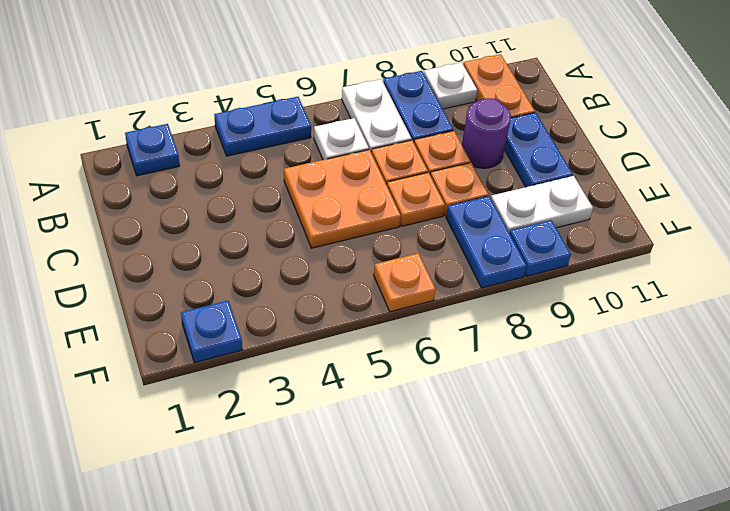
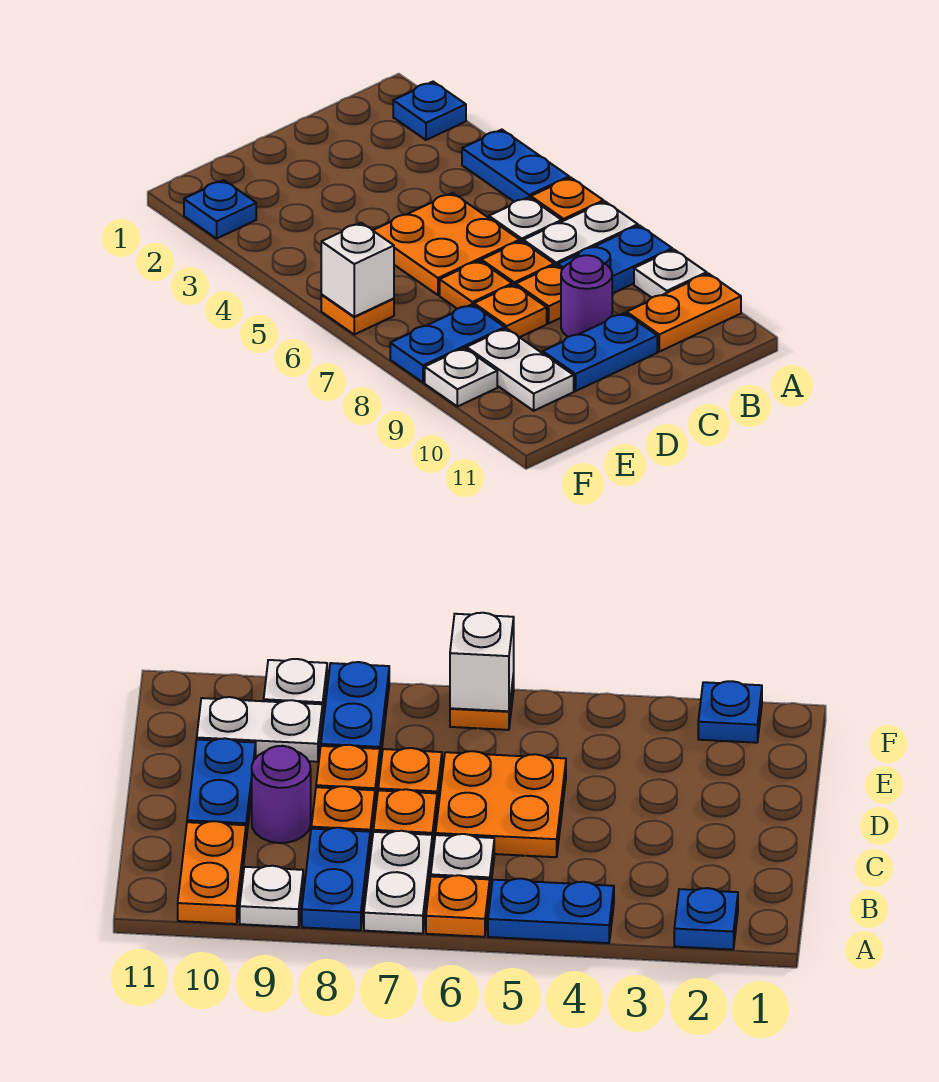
none -> orange 1x1 plate [531,177,603,221]
none -> white 1x1 brick [321,223,394,317]
blue 1x1 plate [510,220,571,276] -> white 1x1 plate [425,348,497,407]

